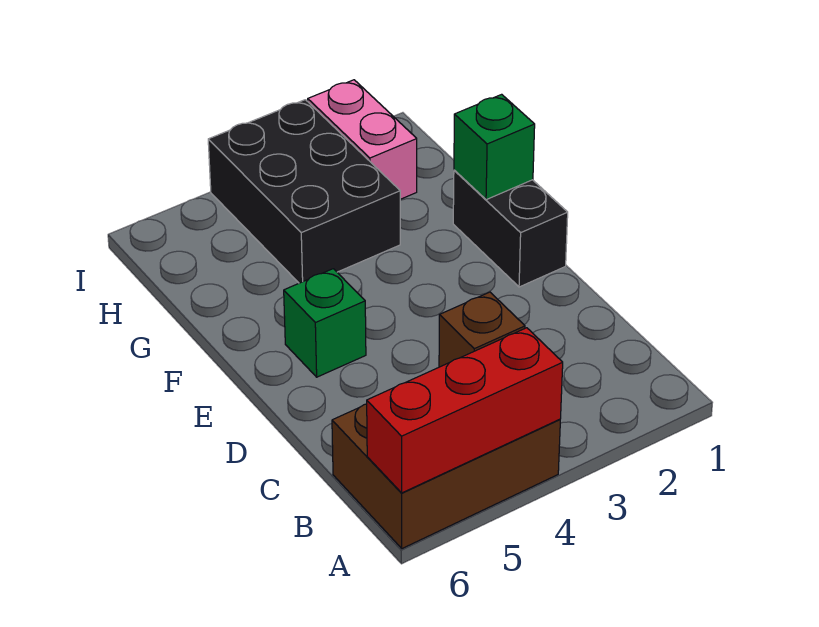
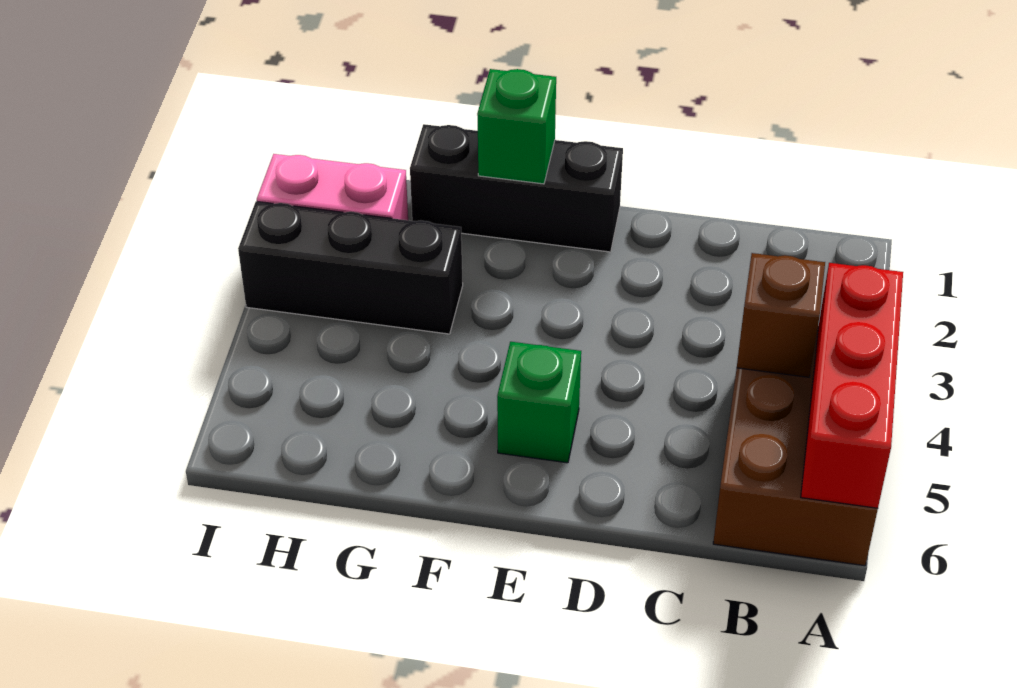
black 1x2 brick [453,170,568,287] -> black 1x3 brick [410,124,623,252]
black 2x3 brick [208,100,400,283] -> black 1x3 brick [238,201,463,334]

